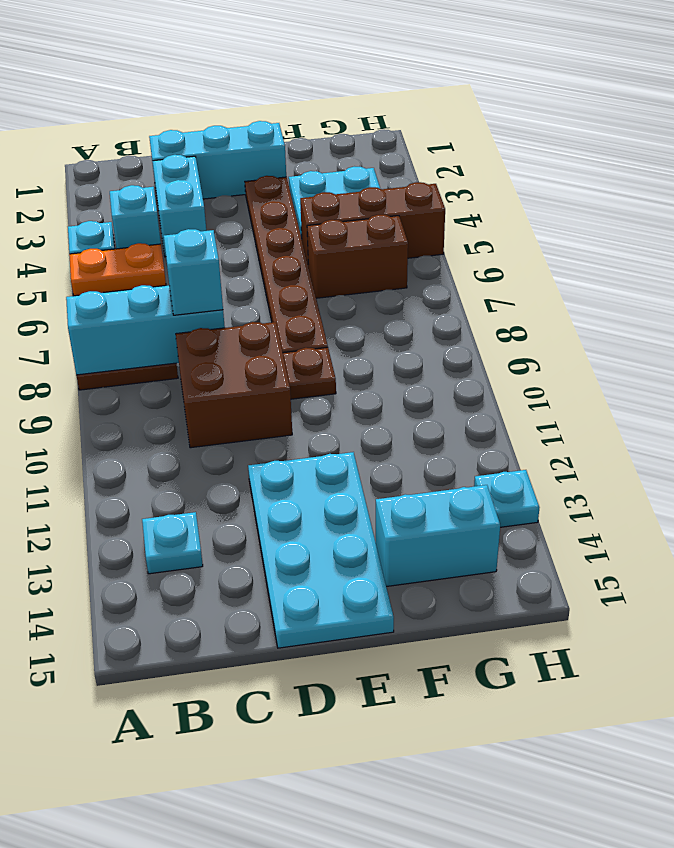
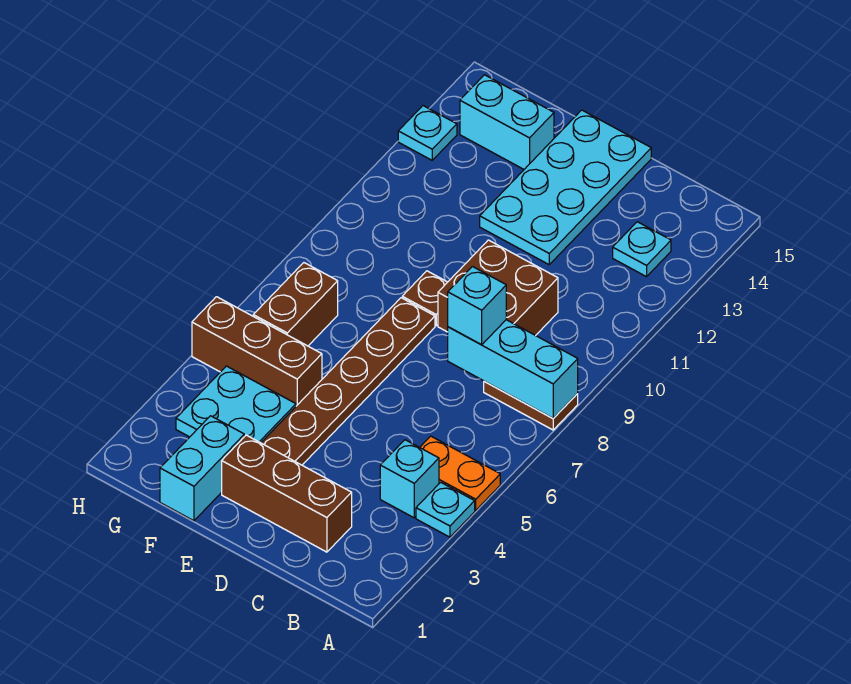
cyan 1x3 brick [149,121,286,199] -> brown 1x3 brick [222,435,352,552]
cyan 1x2 brick [153,155,206,257] -> cyan 1x2 brick moved to [160,416,244,521]
brown 1x2 brick [307,215,408,298] -> brown 1x2 brick turned to [253,263,338,346]

